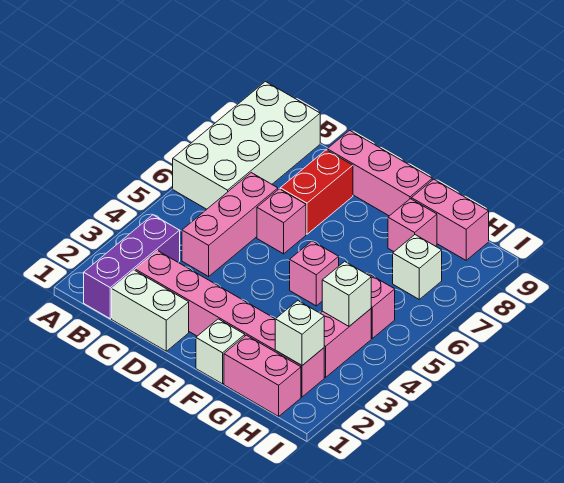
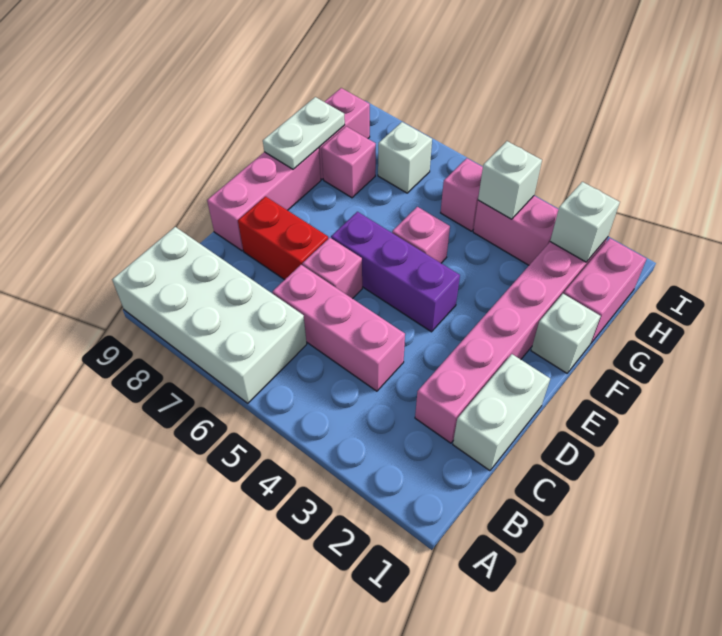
purple 1x3 brick [84,215,180,319] -> purple 1x3 brick moved to [331,212,460,332]
none -> white 1x2 plate [263,97,345,169]

